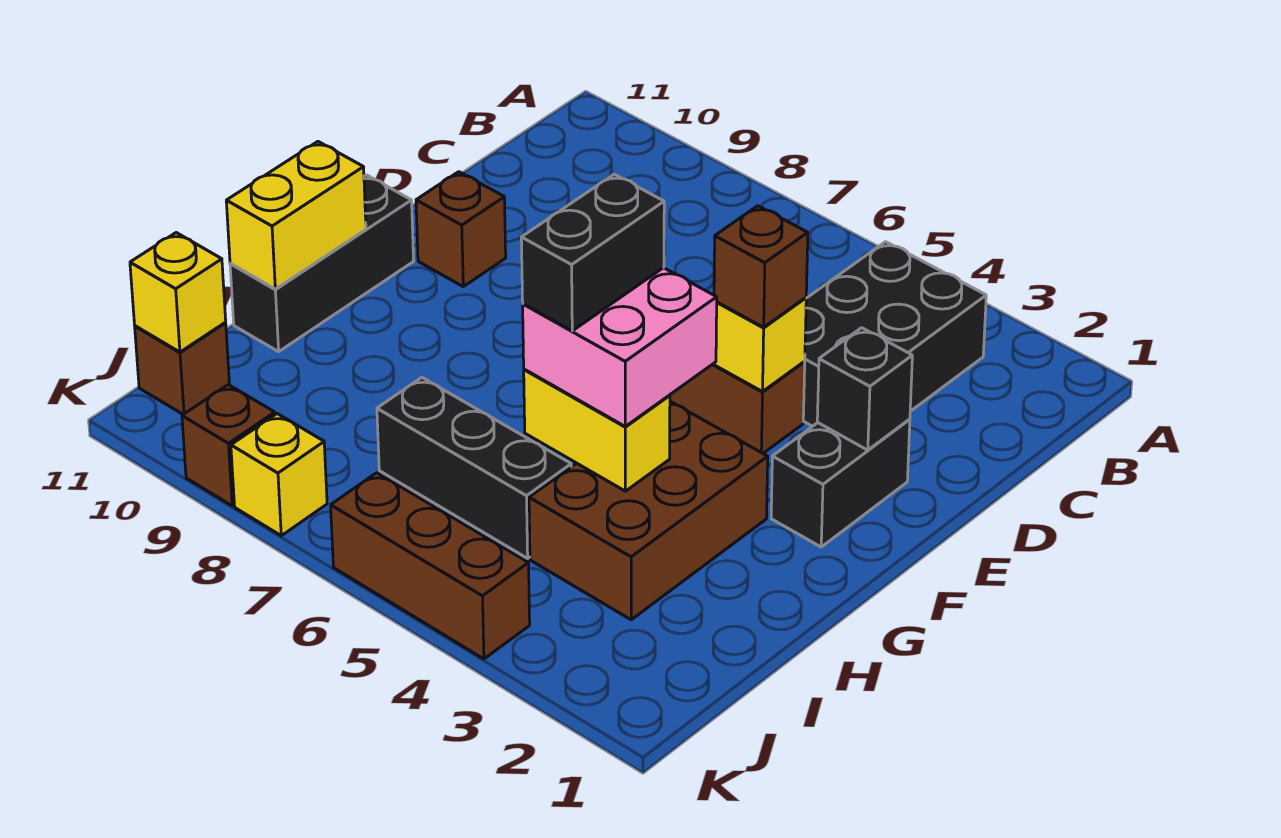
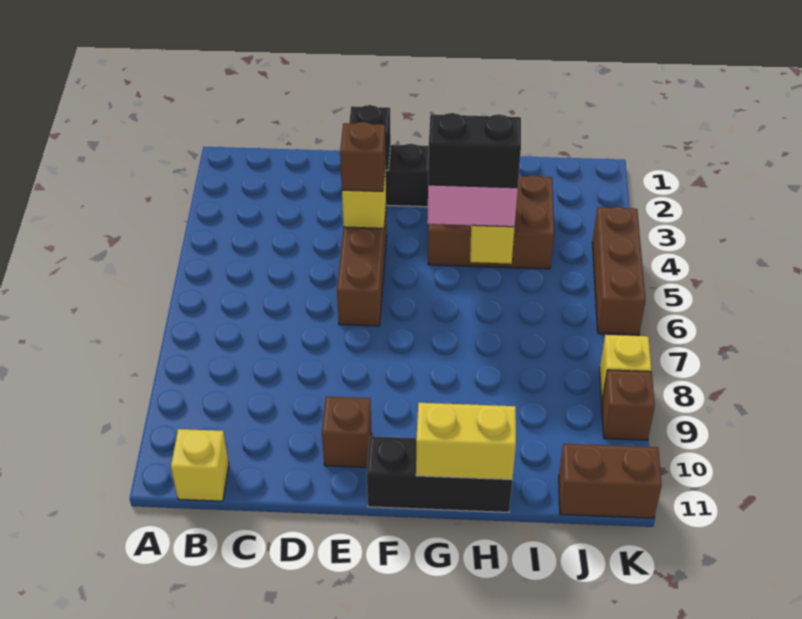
black 2x3 brick [803,242,986,426] -> none
black 1x3 brick [377,378,571,558] -> none
brown 1x1 brick [135,323,229,414] -> brown 1x2 brick [559,444,662,518]
yellow 1x1 brick [130,233,226,352] -> yellow 1x1 brick moved to [171,429,229,501]

